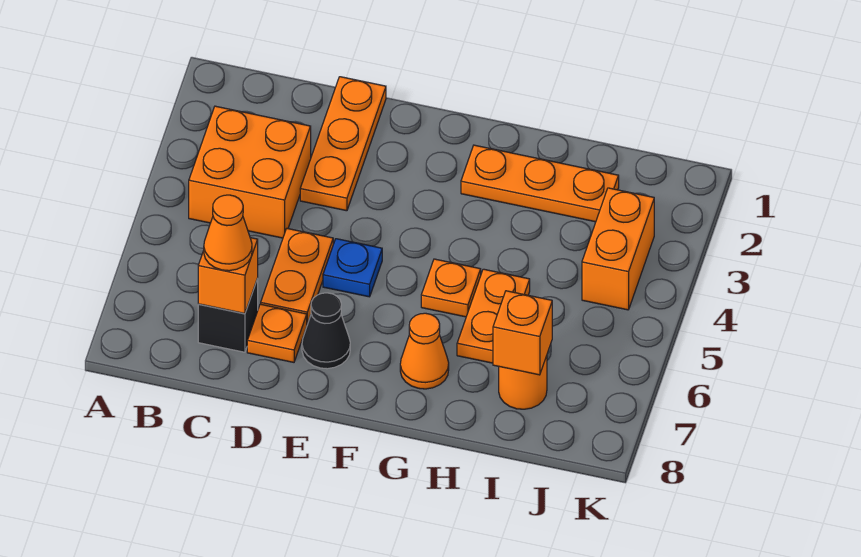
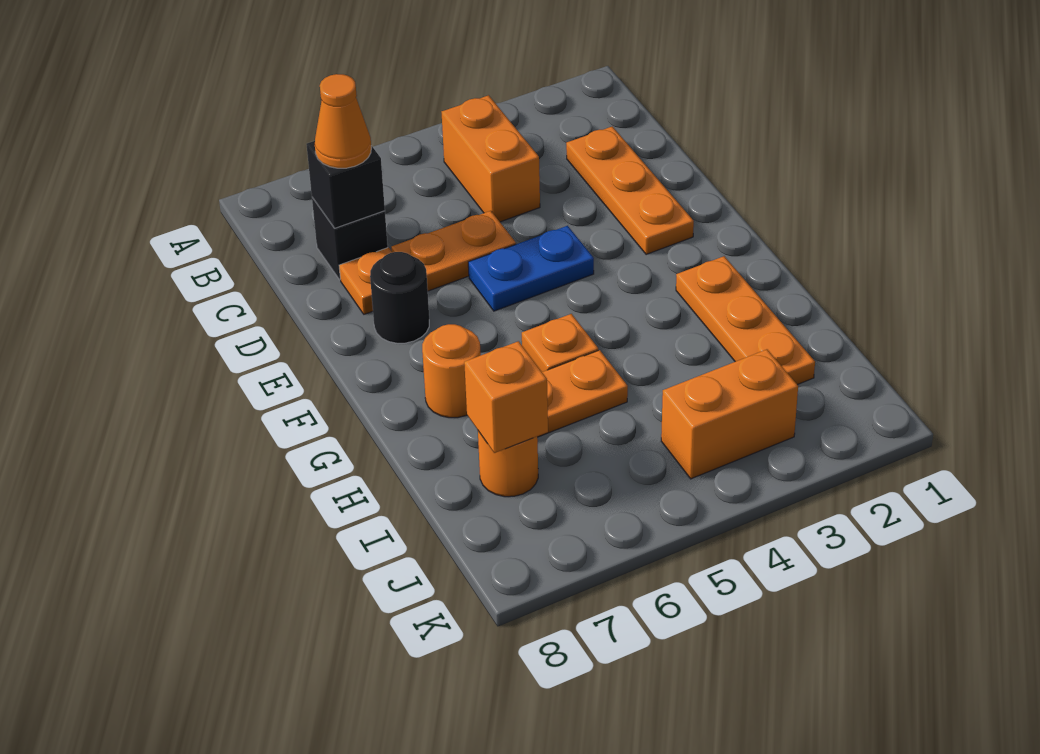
orange 2x2 brick [189,106,311,238] -> orange 1x2 brick [442,95,540,222]
orange 1x1 brick [198,238,258,314] -> black 1x1 brick [306,141,385,228]
orange 1x3 plate [300,77,386,211] -> orange 1x3 plate turned to [566,127,694,255]
blue 1x1 plate [323,239,382,297] -> blue 1x2 plate [468,226,594,311]
black 1x1 cone [302,293,350,369] -> black 1x1 round brick [370,252,429,343]
orange 1x1 cone [400,313,449,389] -> orange 1x1 round brick [422,324,481,418]

